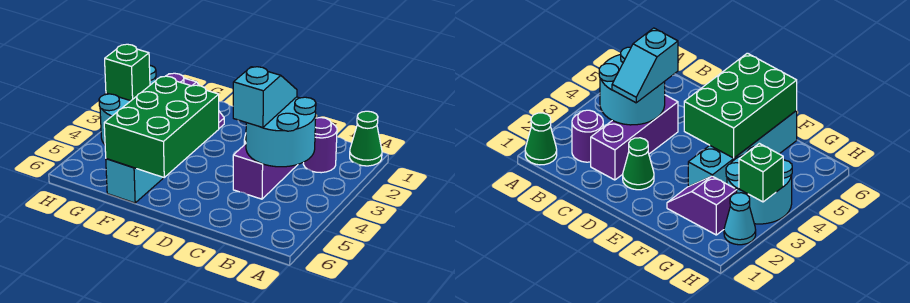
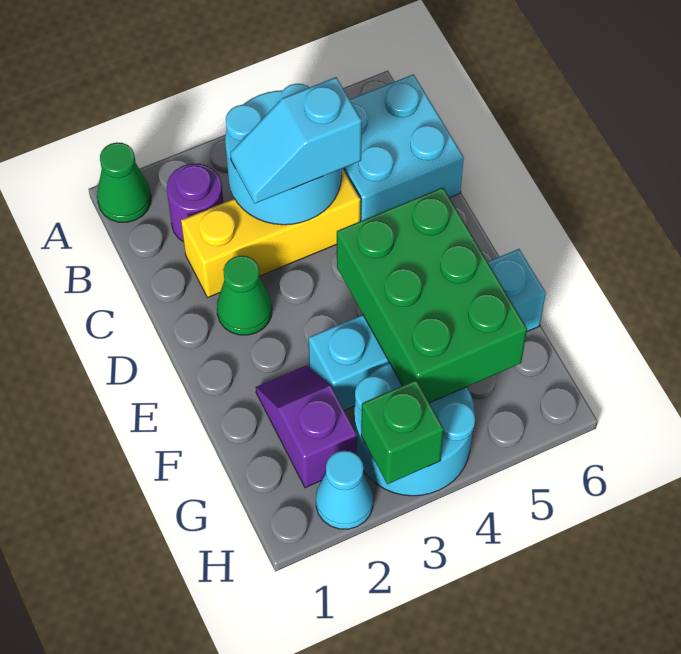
none -> cyan 2x2 brick [343,74,464,221]
purple 1x3 brick [233,144,297,199] -> yellow 1x3 brick [181,168,360,298]
green 2x3 brick [104,76,219,177] -> green 2x3 brick turned to [337,187,527,403]

